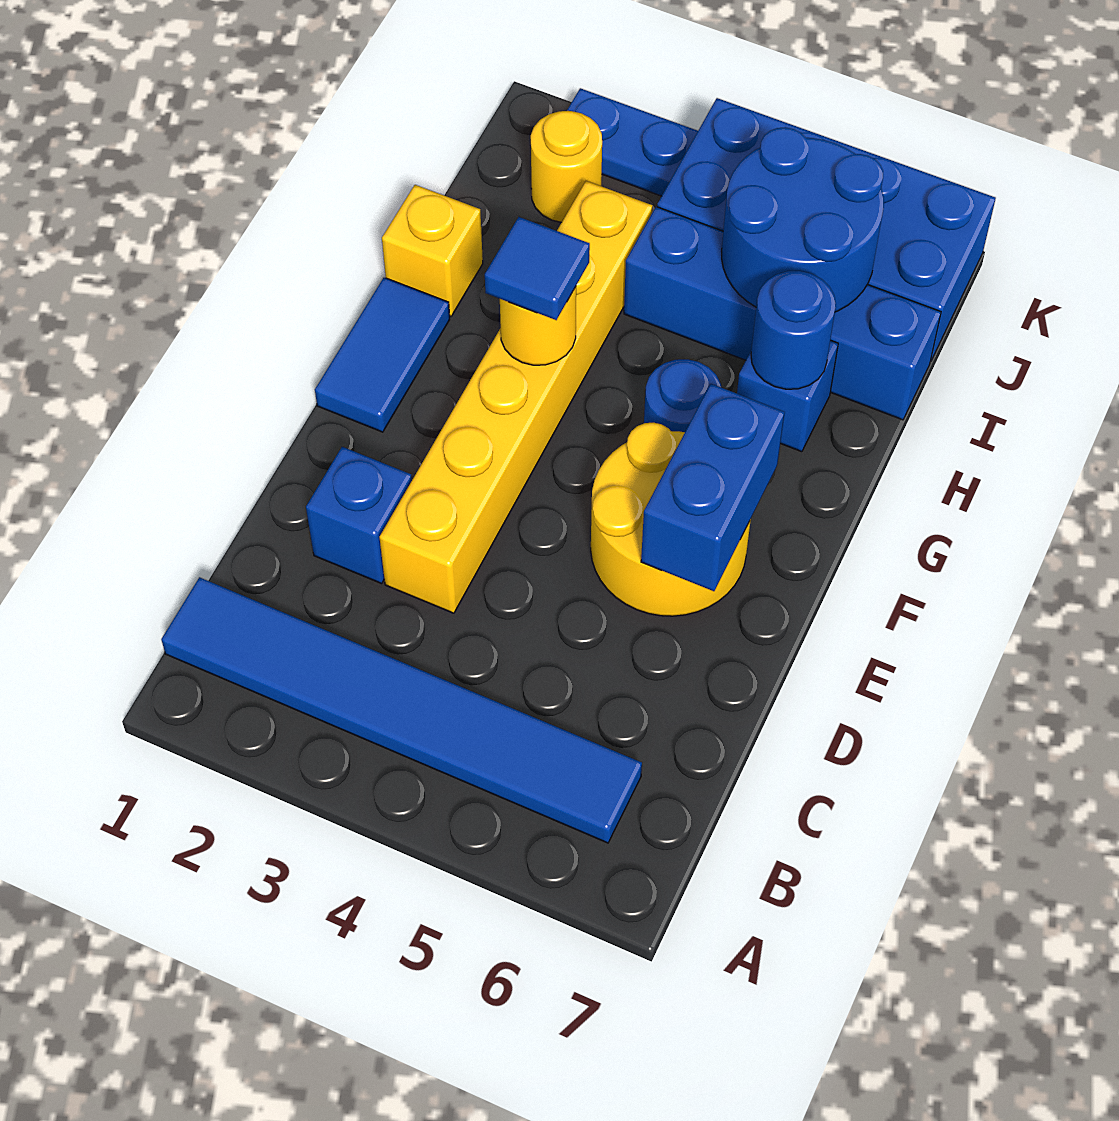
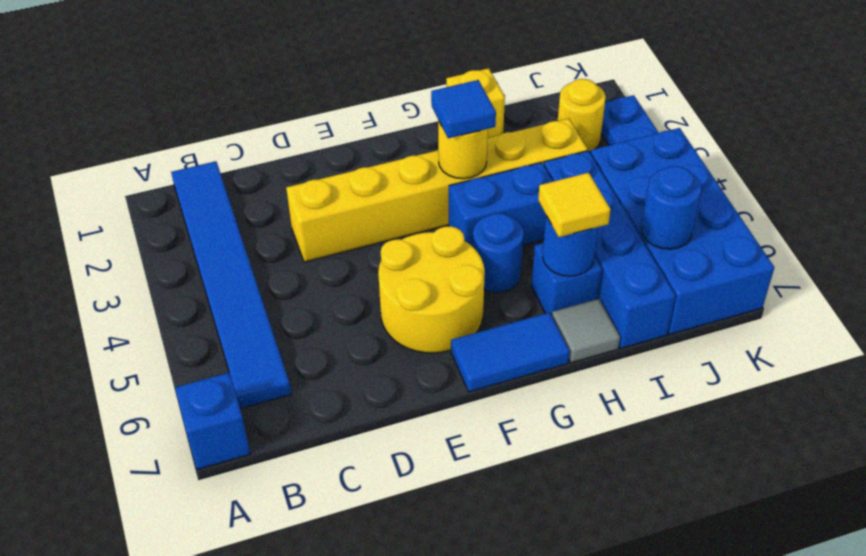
blue 1x1 brick [306,447,412,584] -> blue 1x1 brick moved to [175,373,250,470]
blue 1x2 brick [641,384,785,591] -> blue 1x2 brick moved to [449,162,553,247]
blue 1x2 tile [315,278,450,432] -> blue 1x2 tile moved to [451,313,570,392]
none -> yellow 1x1 tile [538,173,611,237]
none -> grey 1x1 tile [552,299,620,363]
blue 2x2 round brick [722,127,884,312] -> blue 1x1 round brick [641,166,701,249]

